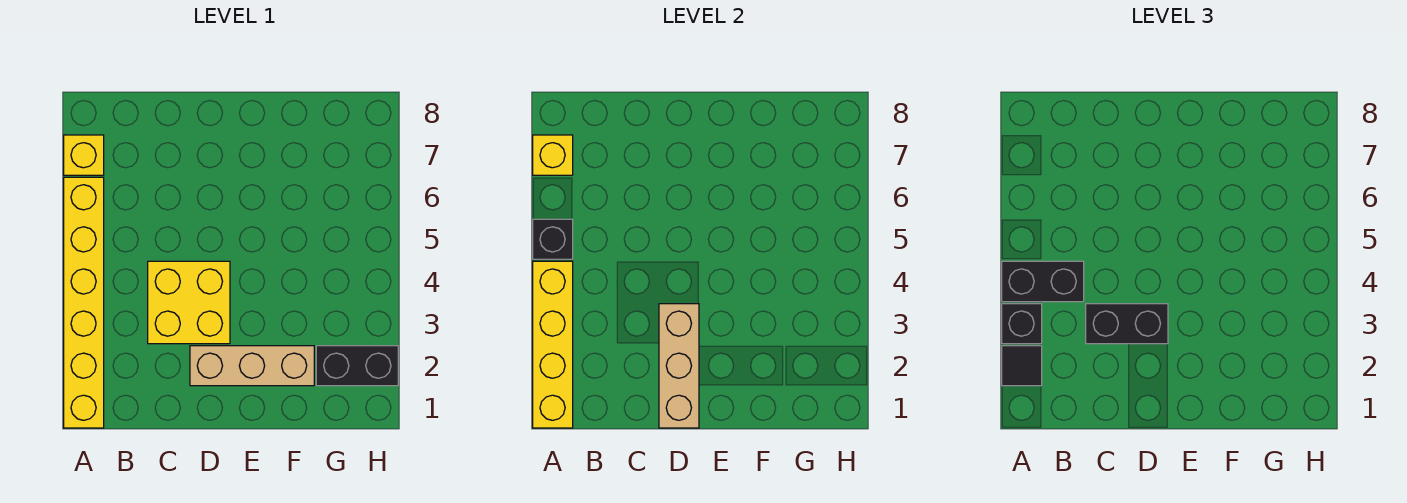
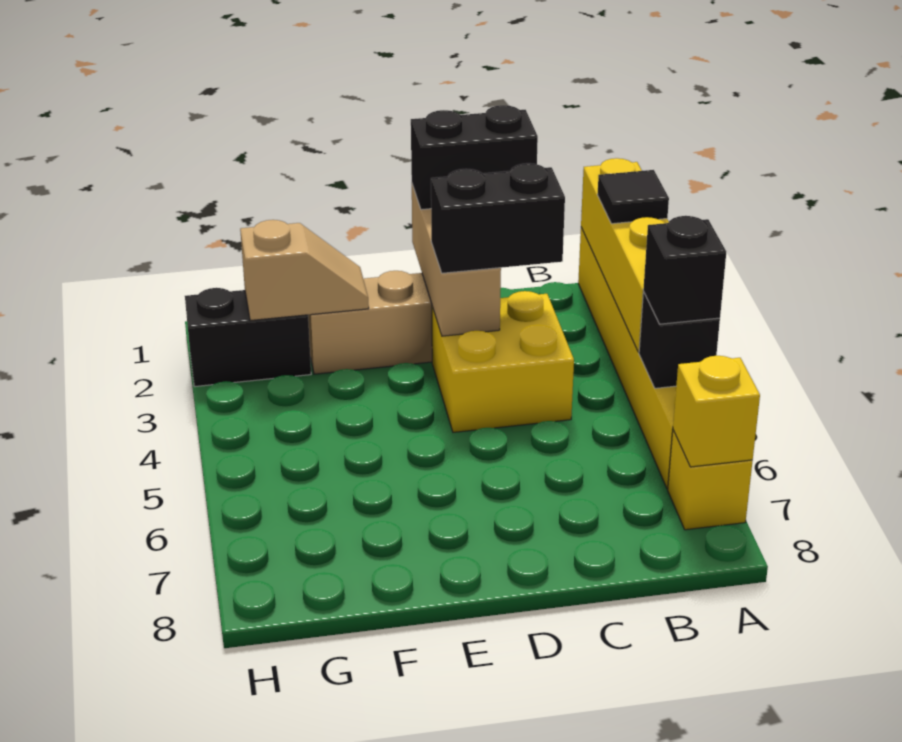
black 1x1 brick [1002,304,1042,344] -> black 1x1 brick moved to [643,216,726,324]
black 1x2 brick [1002,261,1084,302] -> black 1x2 brick moved to [411,105,538,210]
none -> tan 1x2 slope [240,220,369,321]

